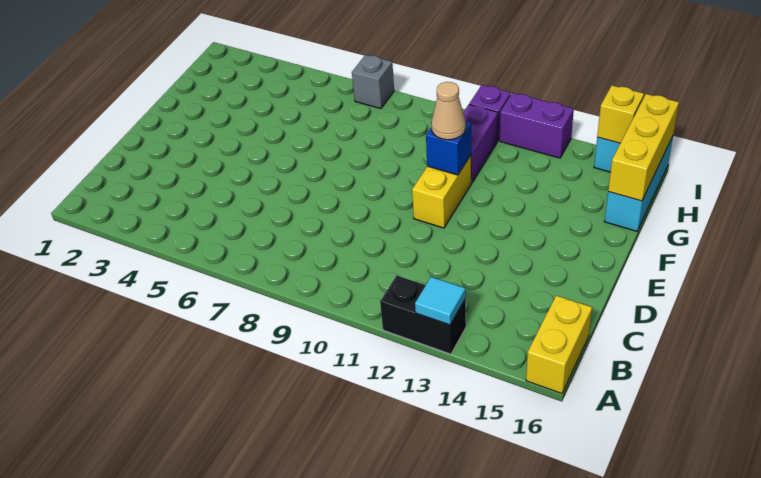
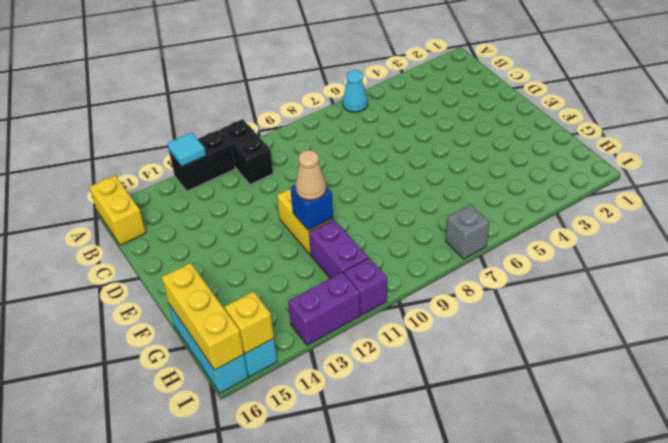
none -> cyan 1x1 cone [343,70,368,112]
none -> black 1x2 brick [220,119,273,184]

